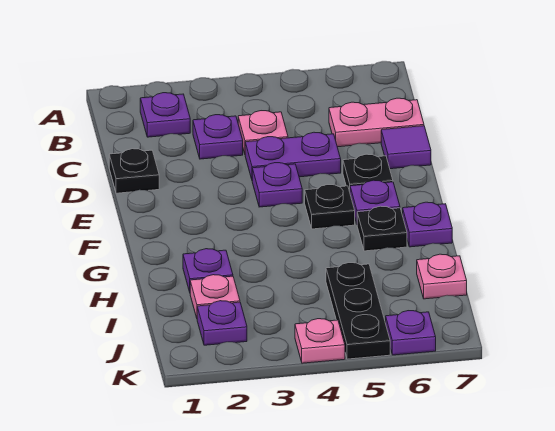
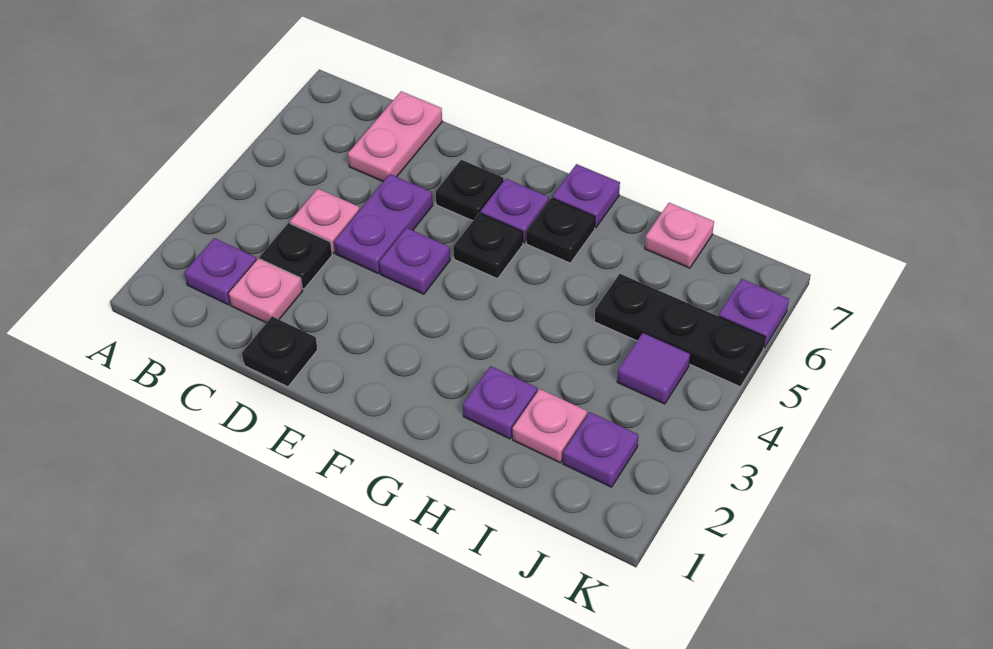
purple 1x1 plate [193,115,243,159] -> black 1x1 plate [260,223,332,289]
purple 1x1 tile [381,126,431,169] -> purple 1x1 tile moved to [617,333,690,404]
pink 1x1 plate [295,319,345,363] -> pink 1x1 plate moved to [228,258,303,323]

